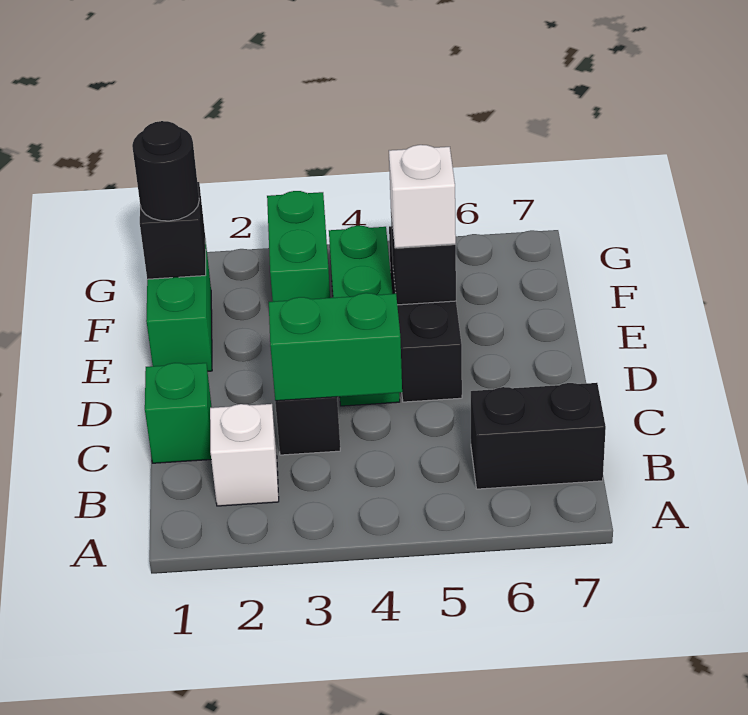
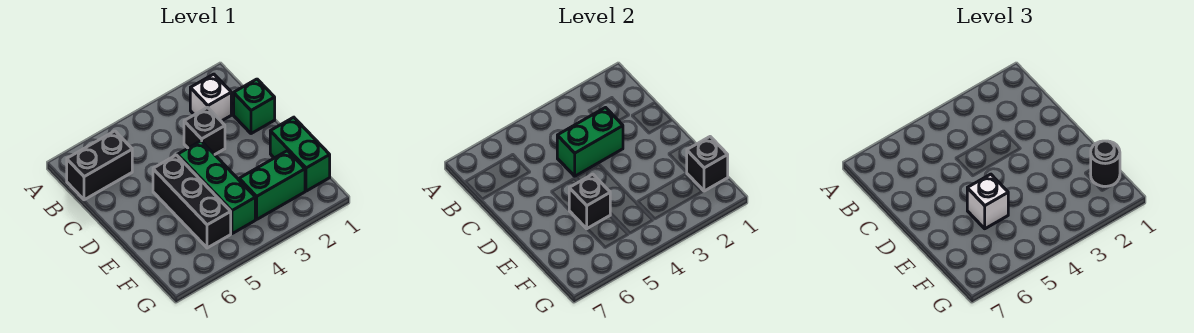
green 1x2 brick [267,191,330,301] -> green 1x2 brick turned to [239,151,305,219]

